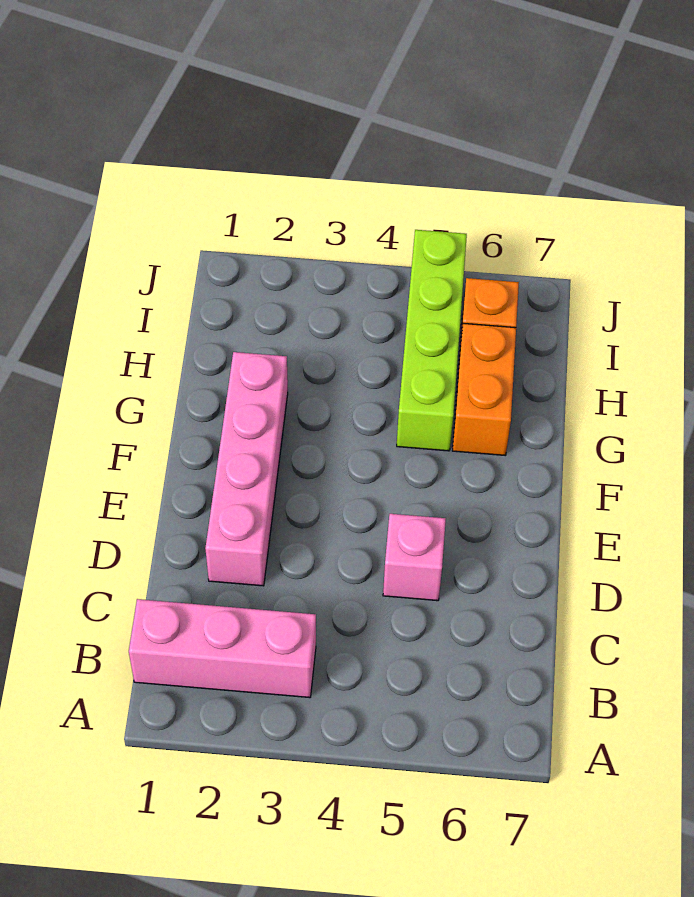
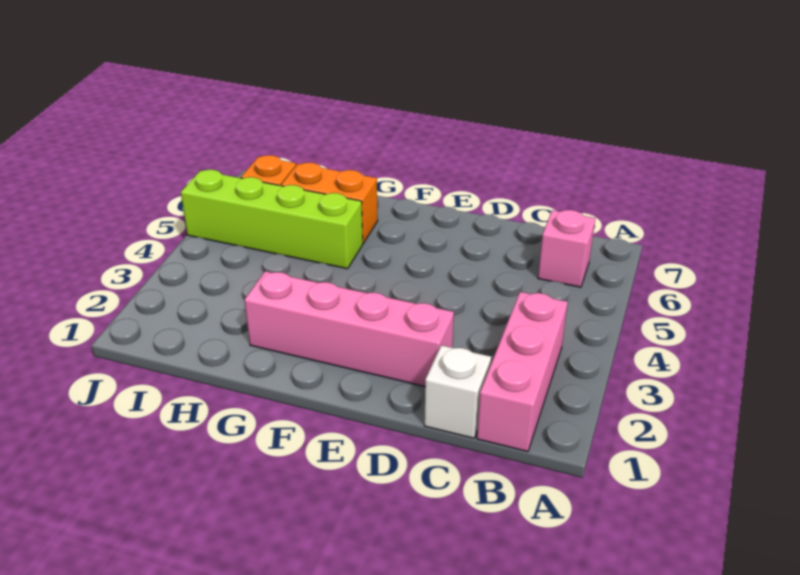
none -> white 1x1 brick [424,345,491,438]
pink 1x1 brick [383,514,446,601] -> pink 1x1 brick moved to [538,210,595,287]

